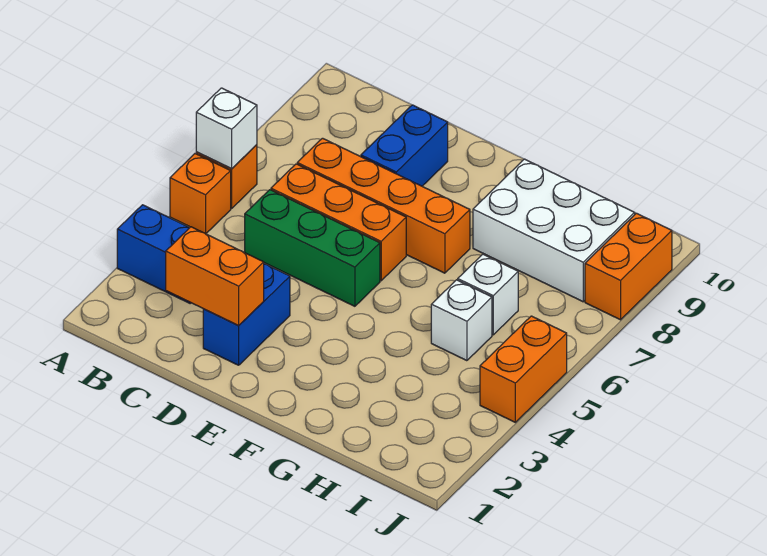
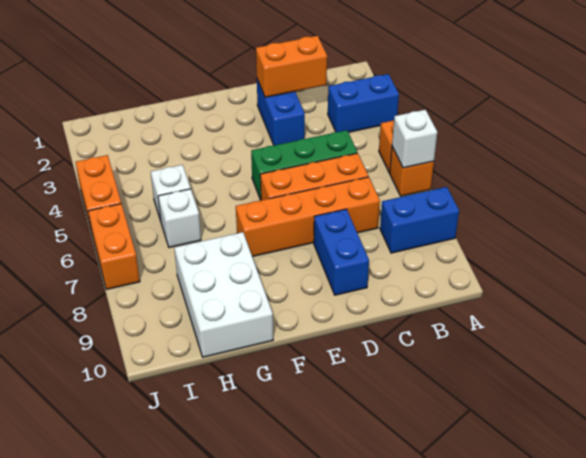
none -> blue 1x2 brick [380,187,459,253]
white 2x3 brick [473,159,635,302] -> white 2x3 brick turned to [174,232,273,357]
orange 1x2 brick [585,213,672,320] -> orange 1x2 brick moved to [88,204,140,289]

